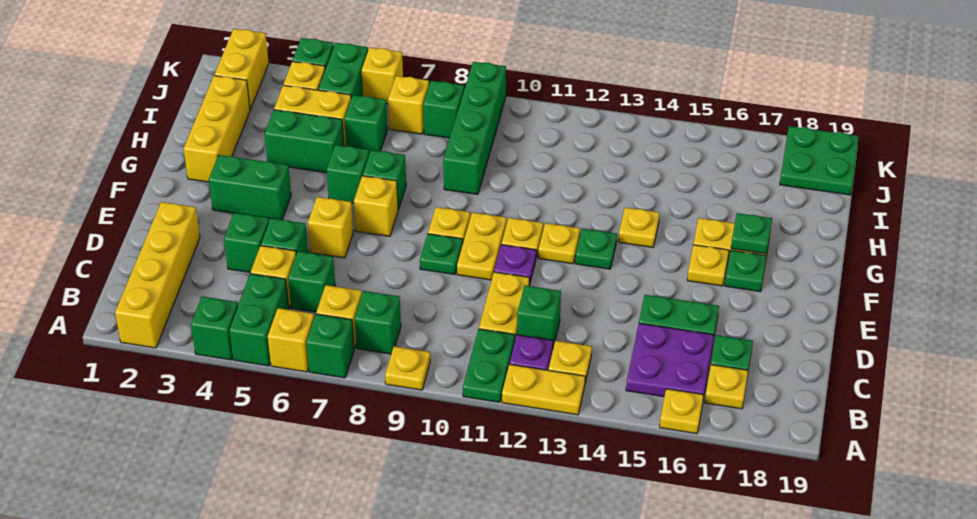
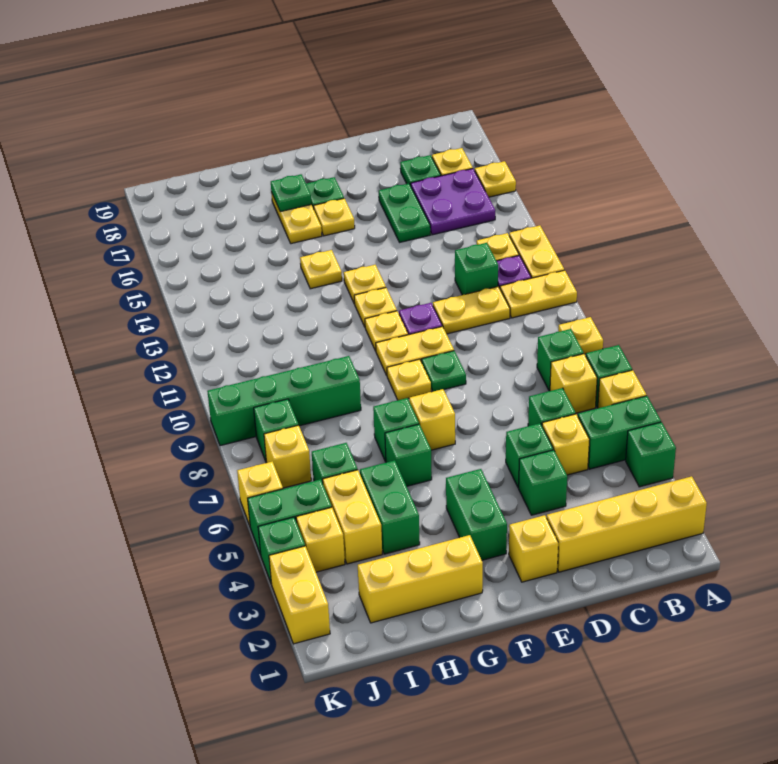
green 1x2 plate [463,329,515,402] -> yellow 1x2 plate [500,270,577,318]
yellow 1x1 brick [308,197,354,258] -> yellow 1x1 brick moved to [509,515,558,582]
green 1x1 plate [575,229,617,269] -> yellow 1x1 plate [344,265,386,304]
yellow 1x2 brick [214,29,269,109] -> yellow 1x2 brick turned to [269,546,330,644]
green 2x2 plate [780,126,859,195] -> none

